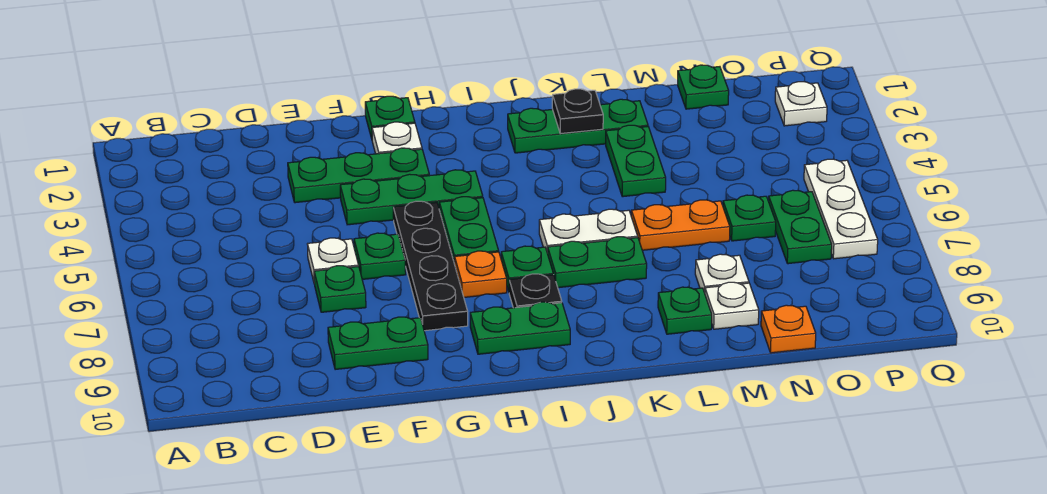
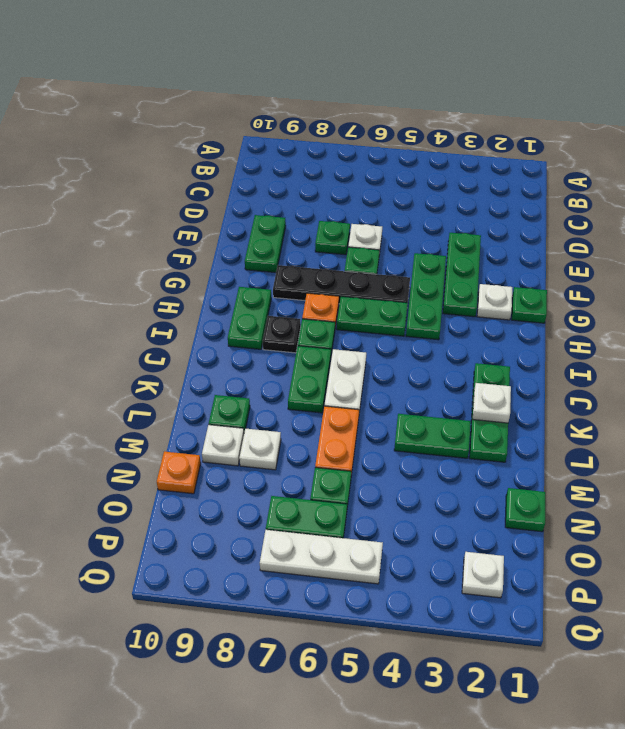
black 1x1 plate [552,89,603,134] -> white 1x1 plate [473,383,511,423]

